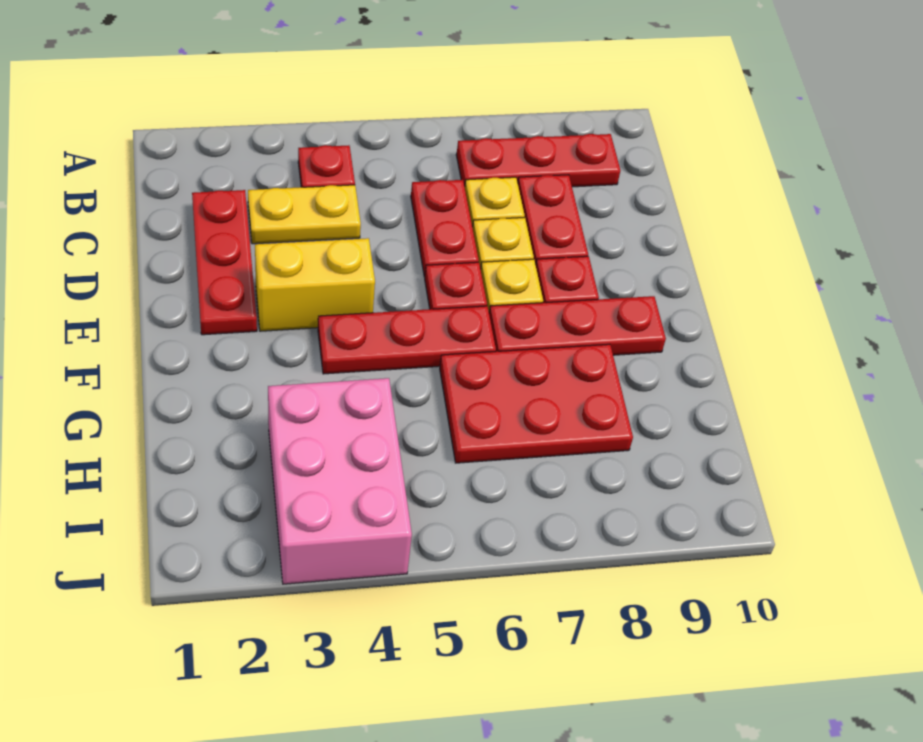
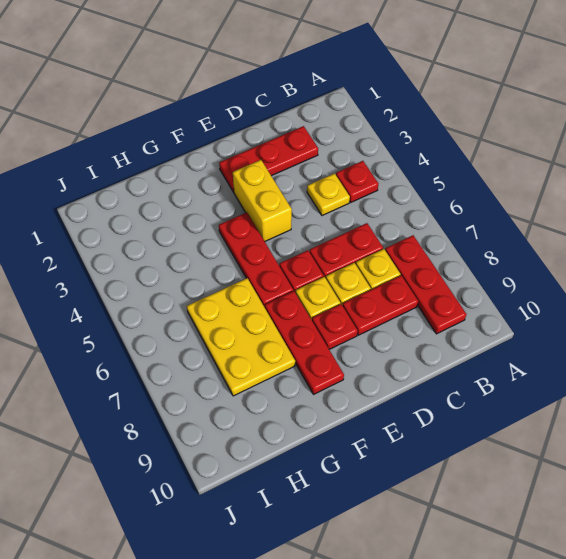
yellow 1x2 plate [248,185,361,244] -> yellow 1x1 plate [307,173,350,216]
red 2x3 plate [440,344,633,463] -> yellow 2x3 plate [187,278,295,396]
pink 2x3 brick [268,378,412,584] -> none

